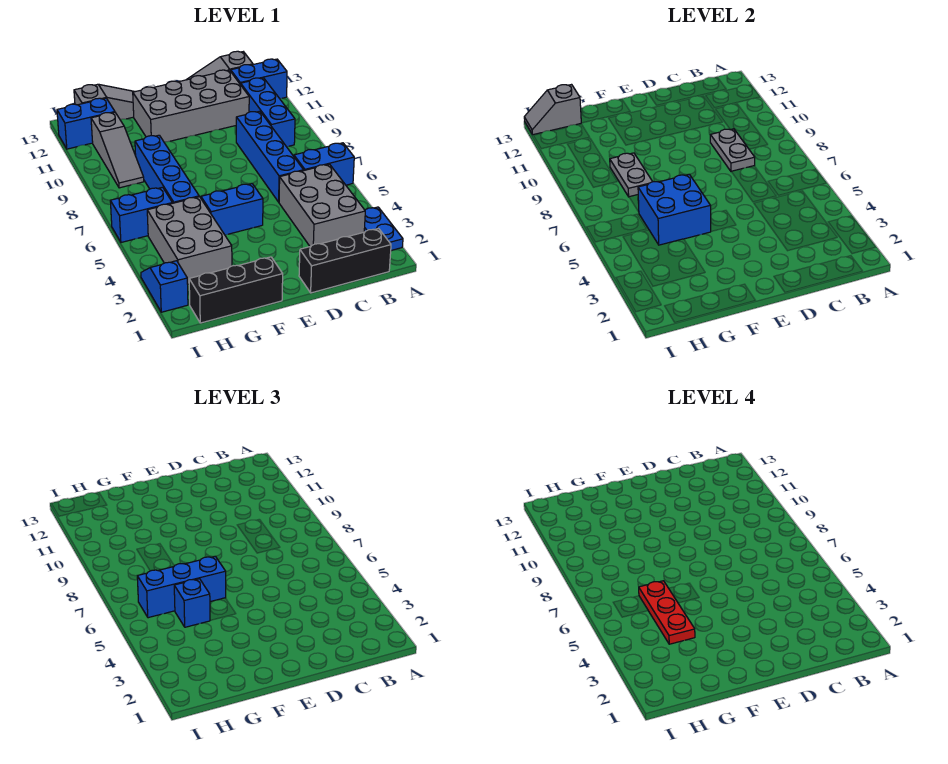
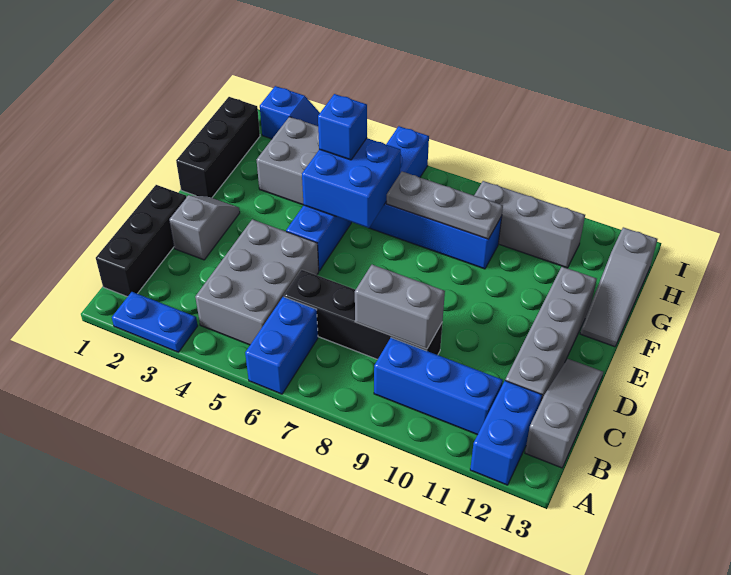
grey 2x3 brick [279,164,365,246] -> grey 2x3 brick turned to [195,219,319,345]
blue 1x4 brick [236,111,304,202] -> black 1x4 brick [284,270,442,359]
grey 1x2 plate [710,129,755,172] -> grey 1x2 brick [355,265,445,349]
grey 2x4 brick [133,70,249,142] -> grey 1x4 brick [505,267,597,401]
blue 1x3 brick [137,556,226,618] -> none
red 1x3 plate [639,581,695,644] -> none
grey 1x2 plate [610,153,653,197] -> grey 1x3 plate [387,172,503,239]
grey 1x3 slope [91,112,144,188] -> grey 1x3 brick [474,181,585,268]
blue 1x2 brick [57,98,115,149] -> none
grey 1x2 slope [524,85,581,135] -> grey 1x2 slope moved to [169,195,240,260]

